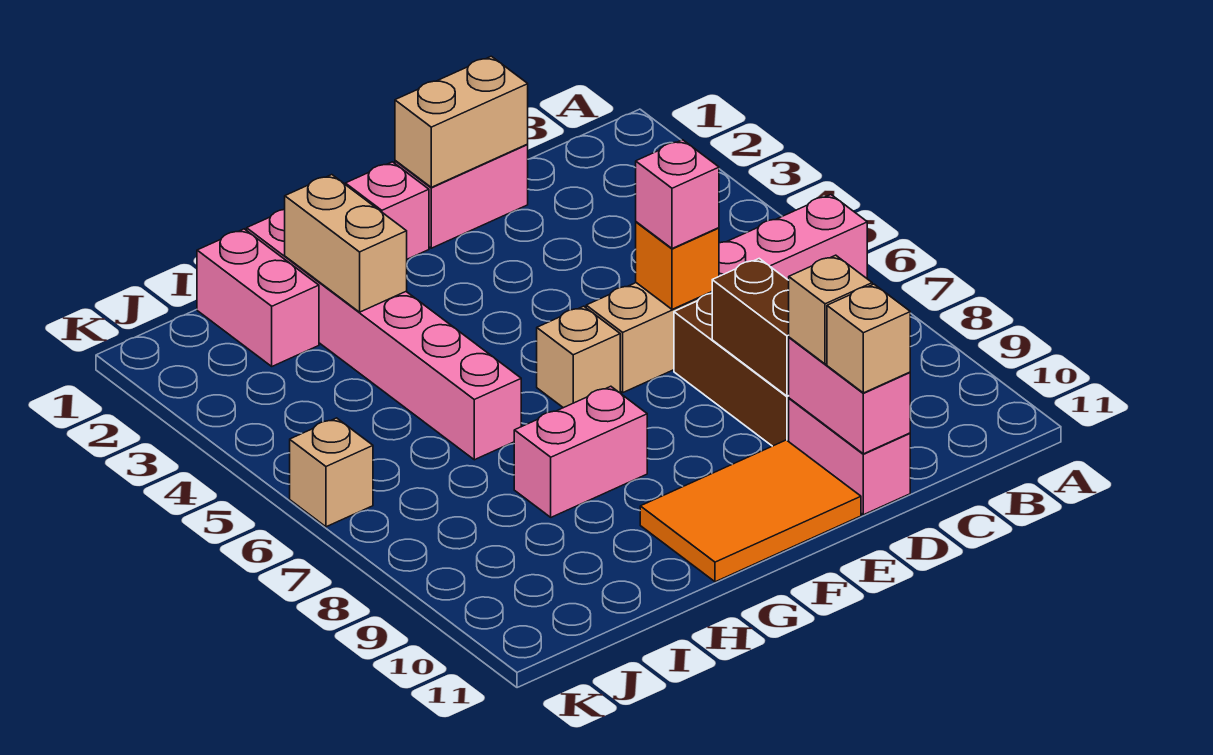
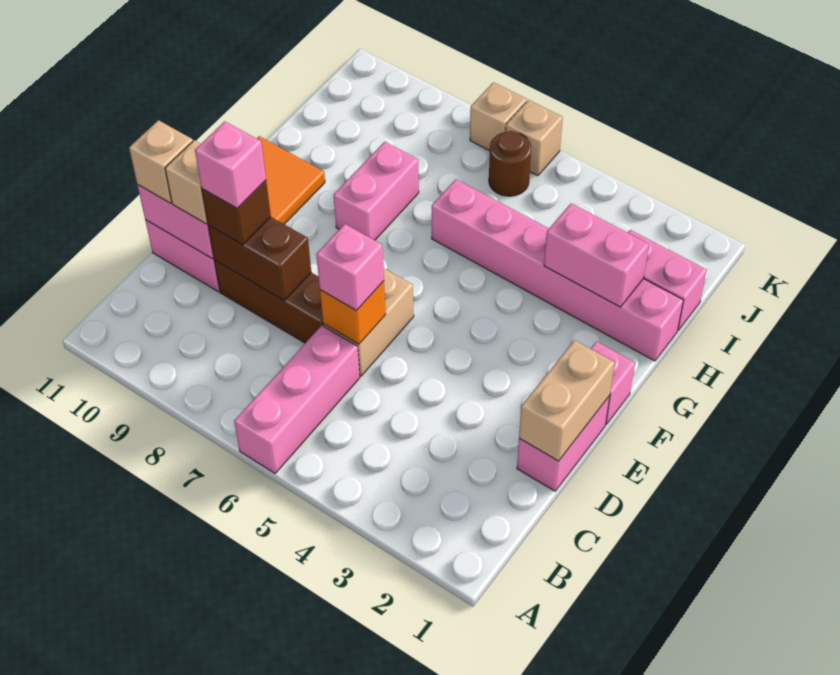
none -> brown 1x1 brick [202,180,271,245]
none -> pink 1x1 brick [195,121,266,208]
tan 1x1 brick [537,306,620,408] -> tan 1x1 brick moved to [470,82,527,151]
tan 1x2 brick [285,175,407,312] -> pink 1x2 brick [544,204,649,307]
none -> brown 1x1 round brick [489,131,531,196]

